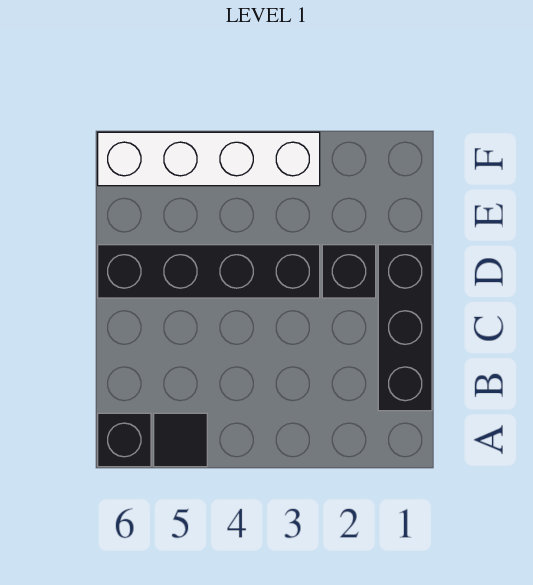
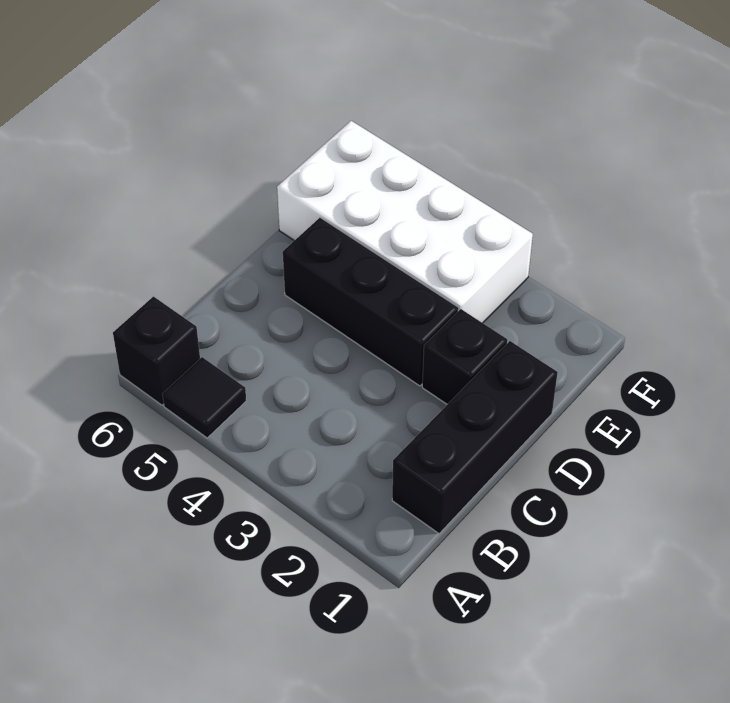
black 1x4 brick [98,245,320,298] -> black 1x3 brick [283,218,458,386]
white 1x4 brick [98,132,320,186] -> white 2x4 brick [277,121,533,323]

